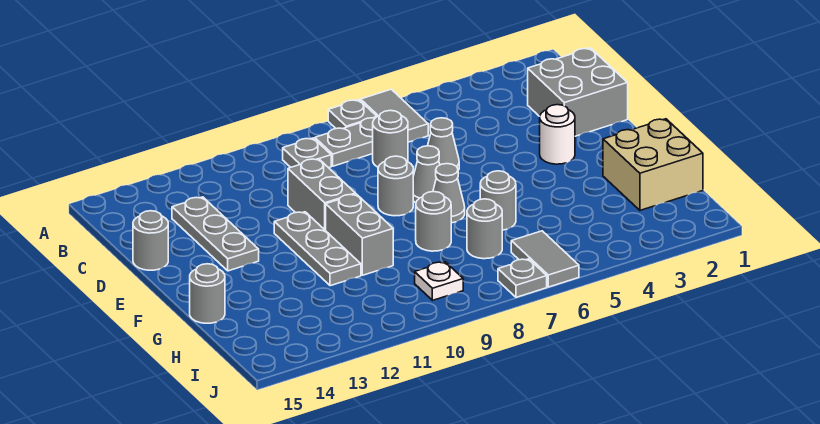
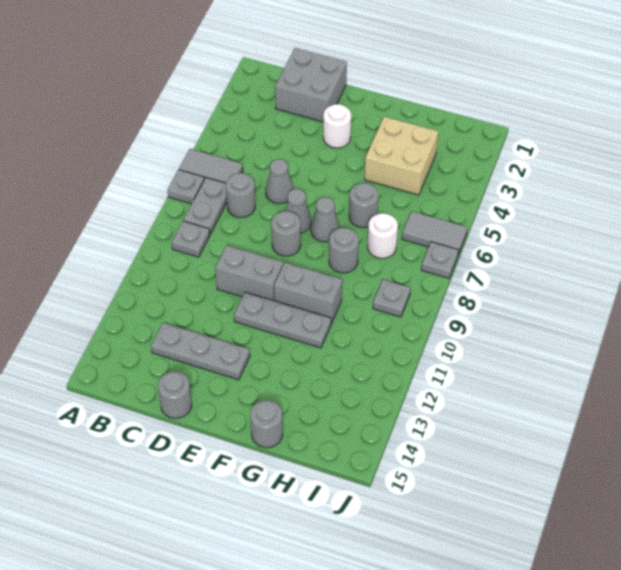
tan 2x2 brick [603,119,703,210] -> tan 2x2 brick moved to [365,117,438,195]
grey 1x1 round brick [467,199,502,259] -> white 1x1 round brick [368,213,398,258]
white 1x1 plate [415,262,463,300] -> grey 1x1 plate [373,280,411,317]

